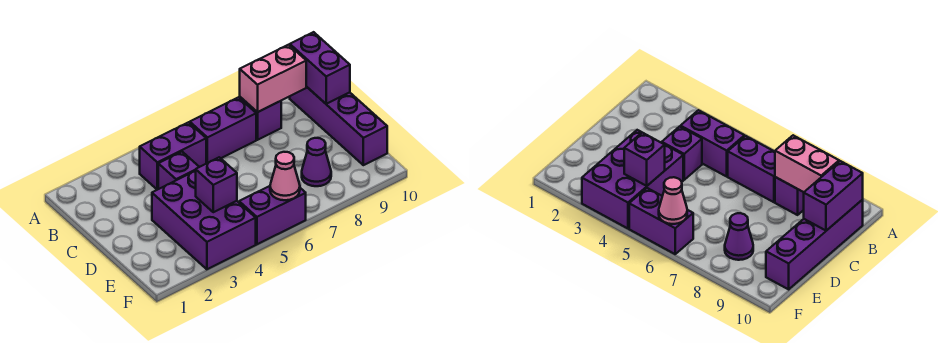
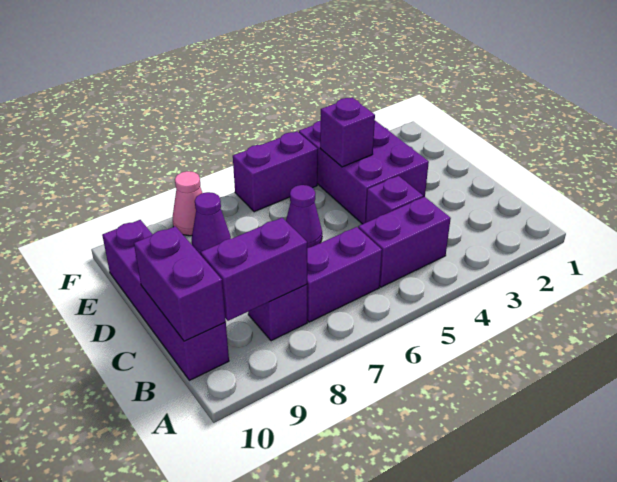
pink 1x2 brick [240,45,306,112] -> purple 1x2 brick [201,218,307,321]
none -> purple 1x1 cone [286,185,322,248]
pink 1x1 cone [270,152,300,200] -> pink 1x1 cone moved to [173,171,202,236]

